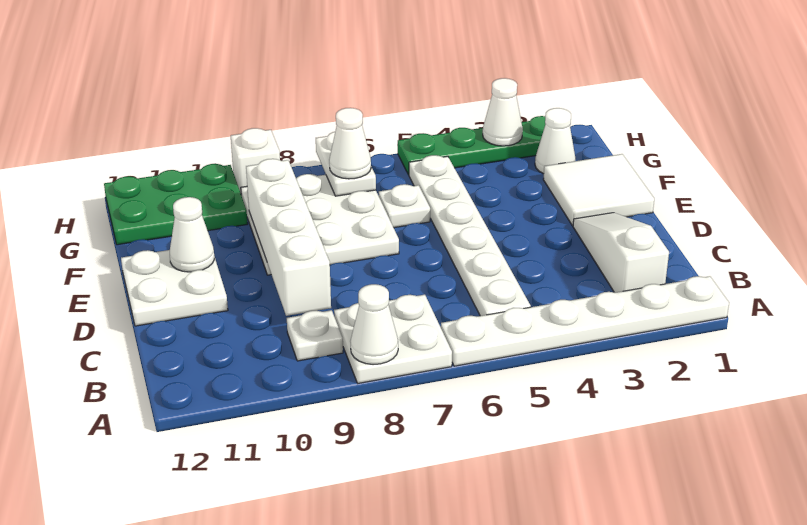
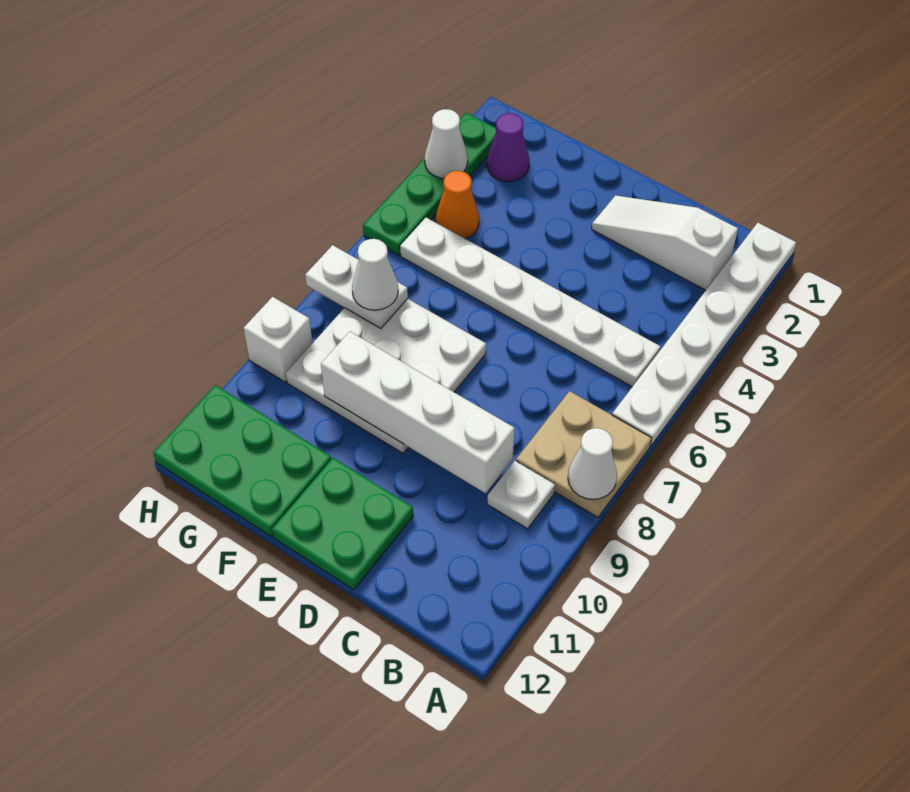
white 2x2 plate [334,295,452,383] -> tan 2x2 plate [516,391,651,517]
white 2x2 plate [121,250,228,326] -> green 2x2 plate [272,458,413,590]
white 2x2 tile [543,154,654,226] -> none
white 1x1 cone [170,197,214,272] -> none
white 1x1 plate [379,184,430,228] -> none
white 1x1 cone [535,108,576,174] -> purple 1x1 cone [487,113,530,182]
none -> orange 1x1 cone [436,171,479,238]
green 2x3 plate [104,164,247,245] -> green 2x3 plate turned to [153,385,331,537]

